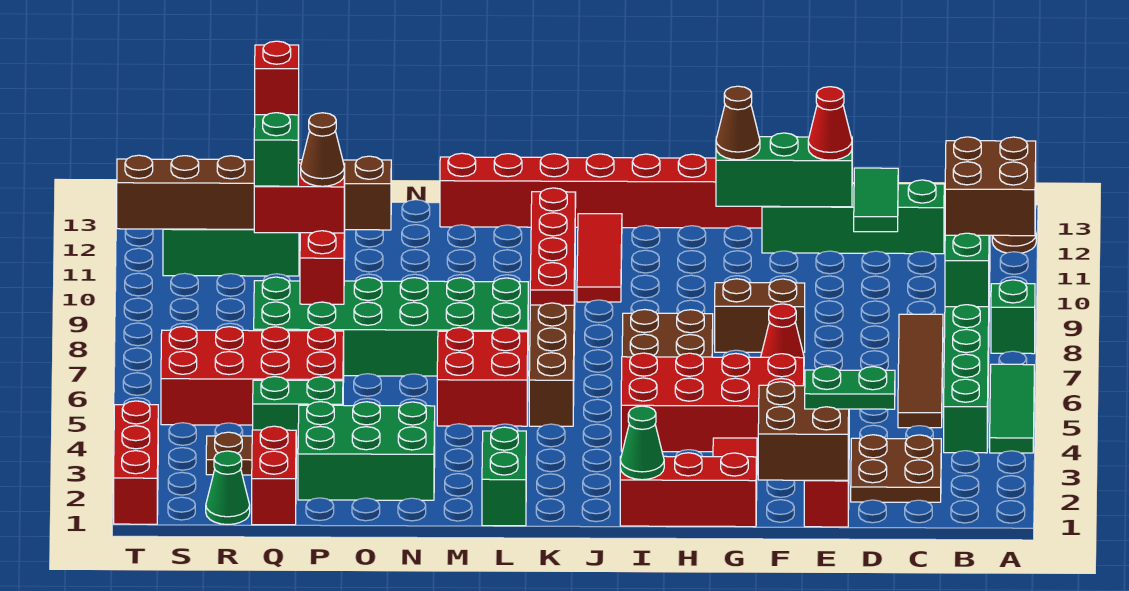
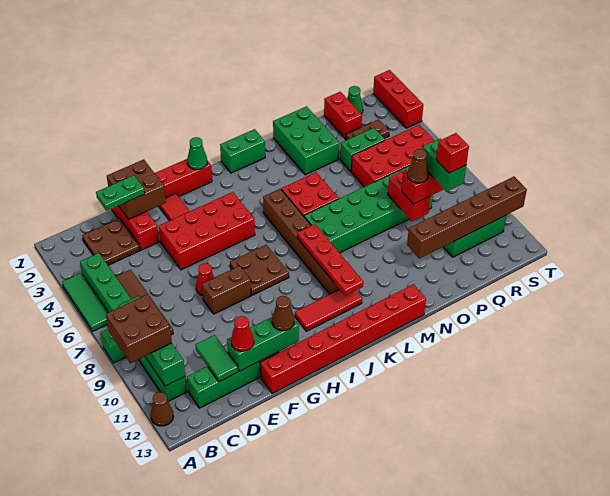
red 1x3 tile [577,214,622,302] -> red 1x3 tile turned to [295,290,362,331]
green 1x2 brick [482,427,526,526] -> green 1x2 brick turned to [220,129,265,173]
green 2x3 brick [298,402,435,500] -> green 2x3 brick turned to [273,106,339,175]

